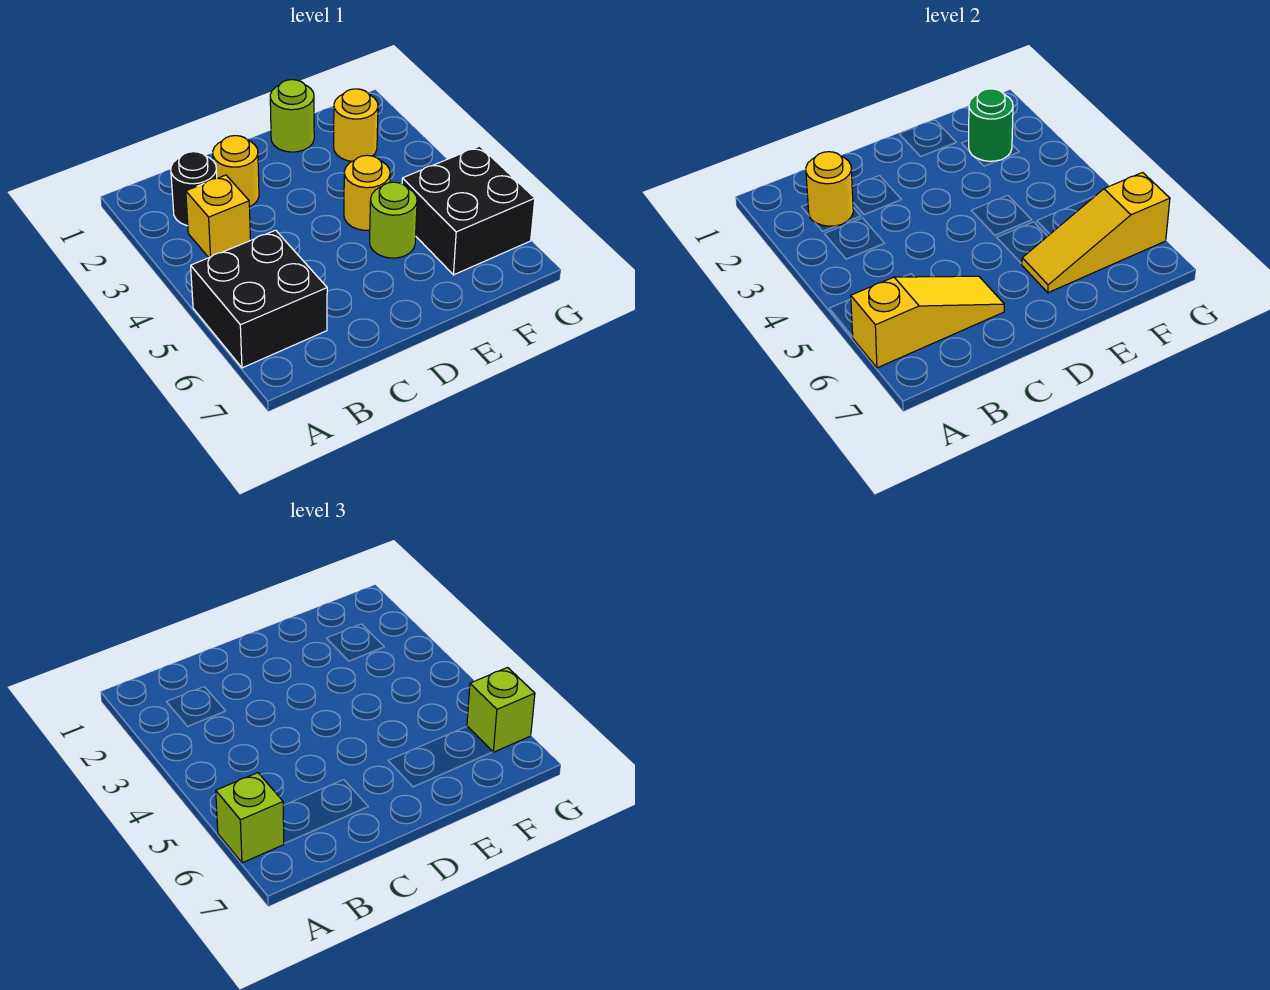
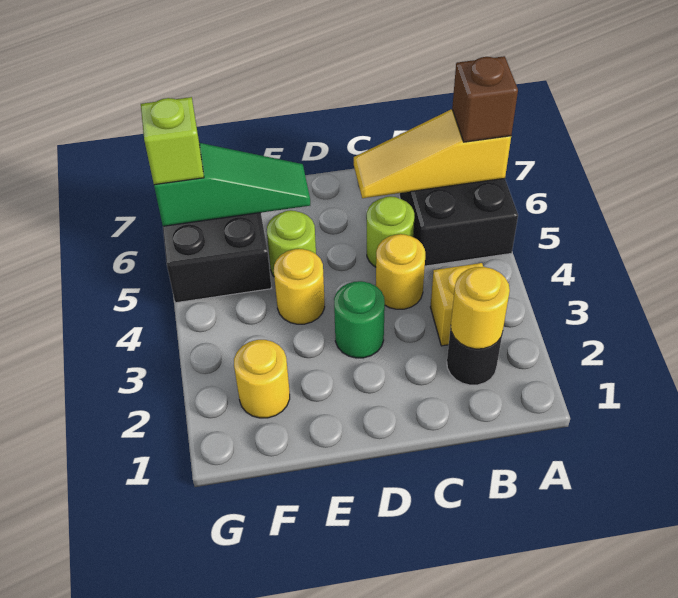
lime 1x1 brick [216,773,284,863] -> brown 1x1 brick [452,56,518,142]
yellow 1x1 round brick [213,136,259,207] -> yellow 1x1 round brick moved to [376,234,425,309]
lime 1x1 round brick [270,80,314,152] -> lime 1x1 round brick moved to [367,196,414,267]
yellow 1x3 slope [1022,173,1170,293] -> green 1x3 slope [154,143,310,226]
green 1x1 round brick [969,89,1013,161] -> green 1x1 round brick moved to [334,281,385,358]

